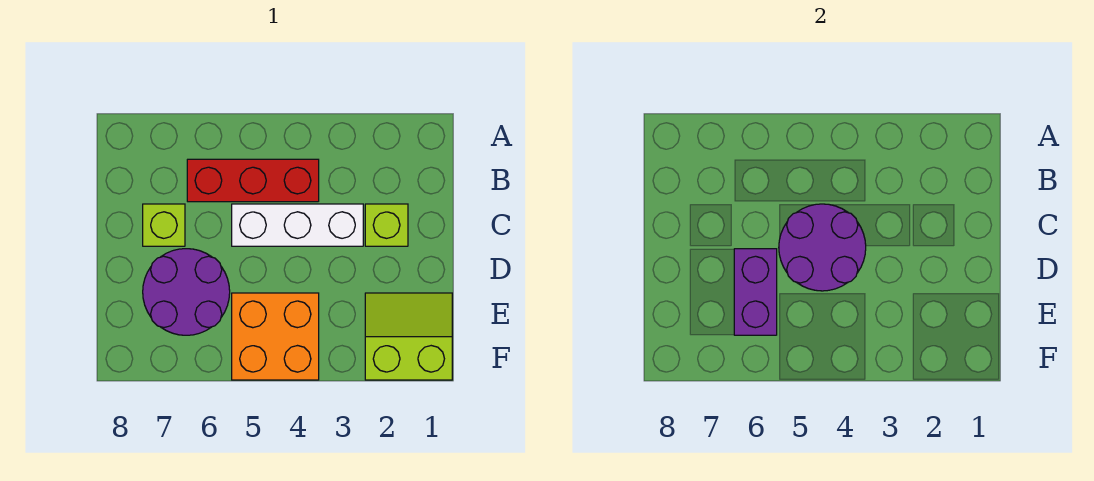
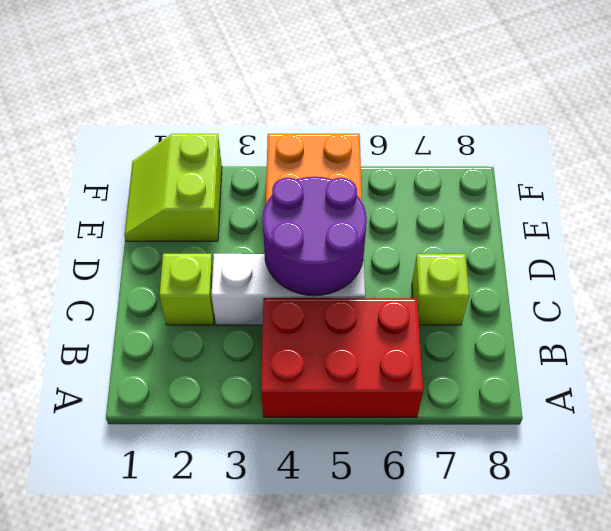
red 1x3 brick [187,159,319,202] -> red 2x3 brick [261,298,423,417]
purple 2x2 round brick [143,249,230,335] -> none
purple 1x2 brick [734,249,777,335] -> none
lime 2x2 slope [365,293,452,380] -> lime 2x2 slope turned to [124,134,222,241]

